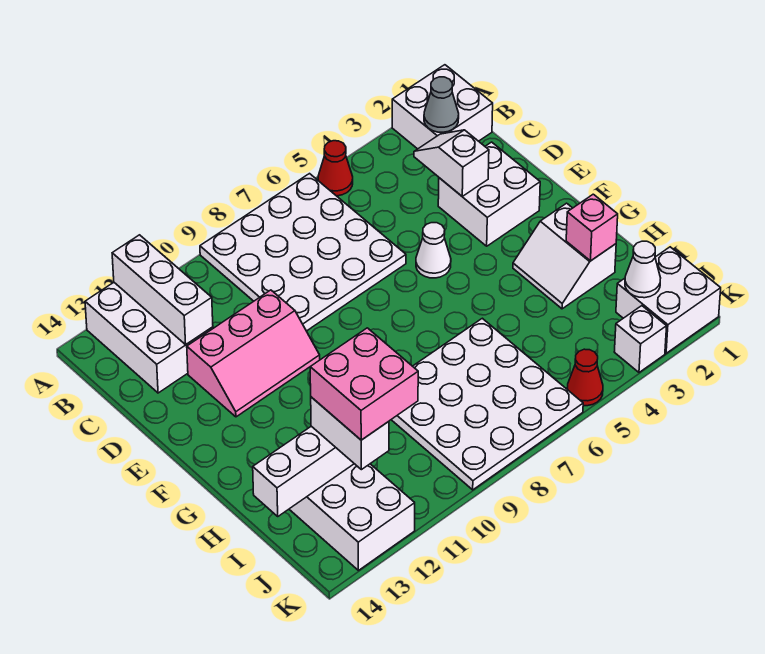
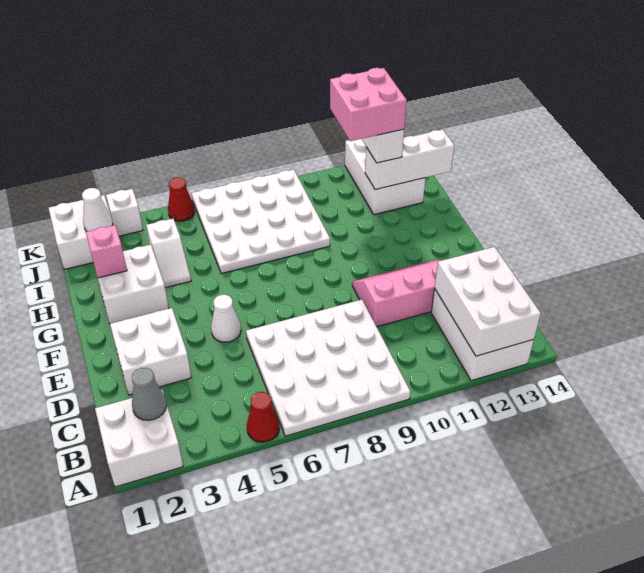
white 1x3 brick [112,235,213,345] -> white 2x3 brick [435,247,541,356]
white 1x2 slope [414,130,489,196] -> white 1x2 slope moved to [146,219,191,288]
white 2x2 slope [513,203,616,309] -> white 2x2 brick [98,245,169,324]

